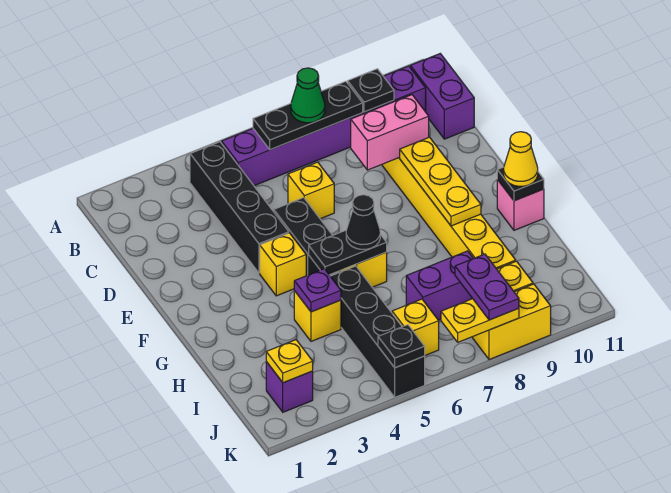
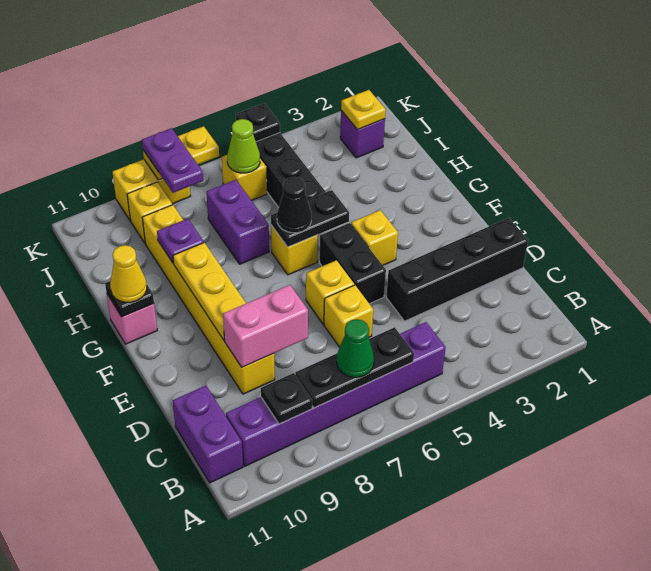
black 1x4 brick [190,142,289,273] -> black 1x4 brick turned to [386,218,528,321]
yellow 1x1 brick [294,291,341,341] -> yellow 1x1 brick moved to [306,260,354,324]
purple 1x1 plate [294,269,341,312] -> purple 1x1 plate moved to [157,219,204,263]
purple 1x2 brick [406,251,473,320] -> purple 1x2 brick turned to [206,180,269,264]
none -> lime 1x1 cone [227,119,260,173]

